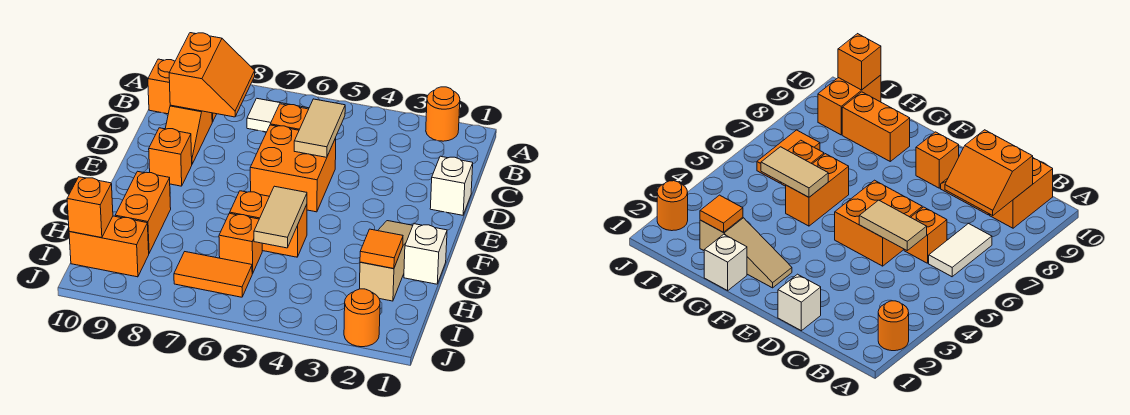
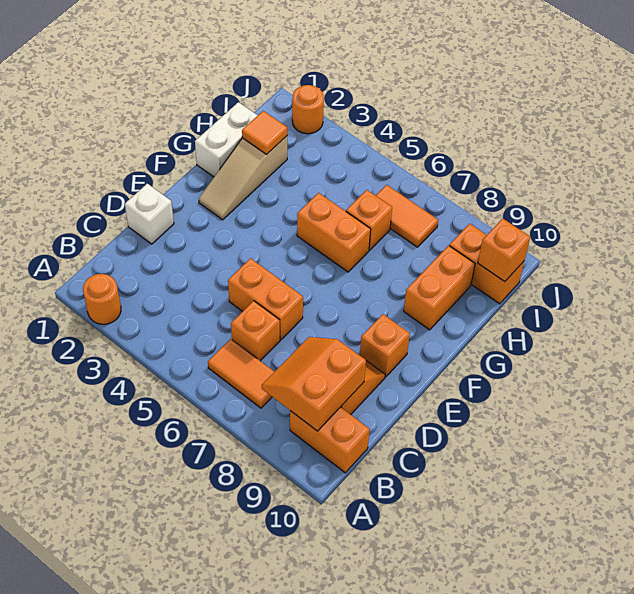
white 1x2 tile [247,98,309,132] -> orange 1x2 tile [208,339,274,408]
tan 1x2 tile [294,99,345,157] -> none
orange 2x2 brick [250,125,336,212] -> orange 1x2 brick [228,258,303,340]
white 1x1 brick [404,224,447,284] -> white 1x2 brick [195,102,258,177]
tan 1x2 tile [254,186,307,248] -> none

